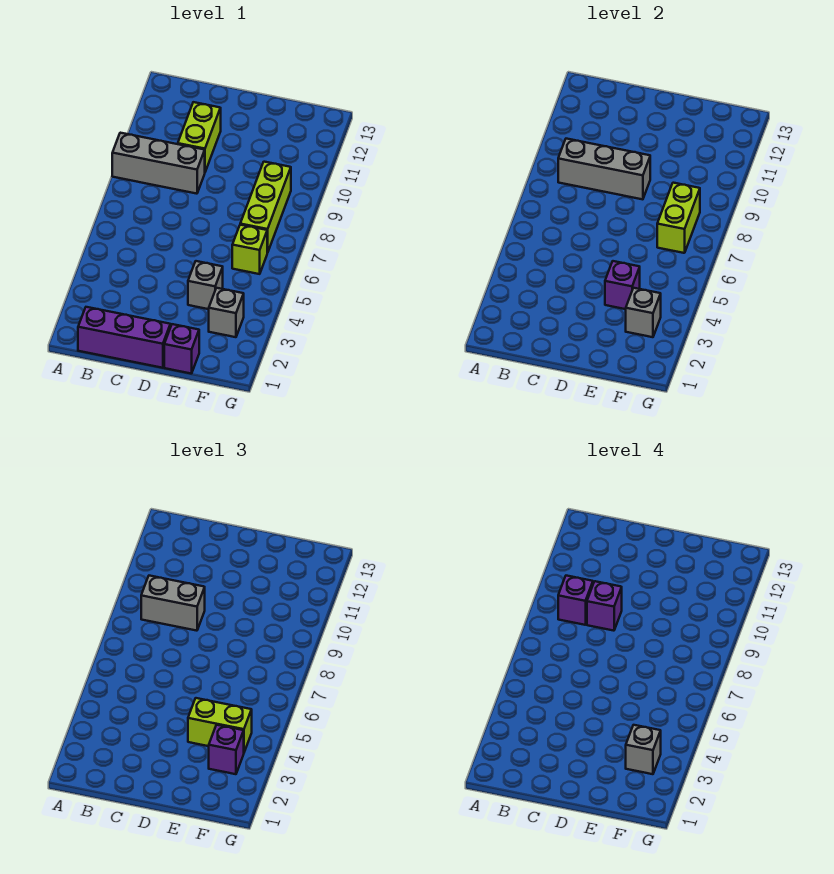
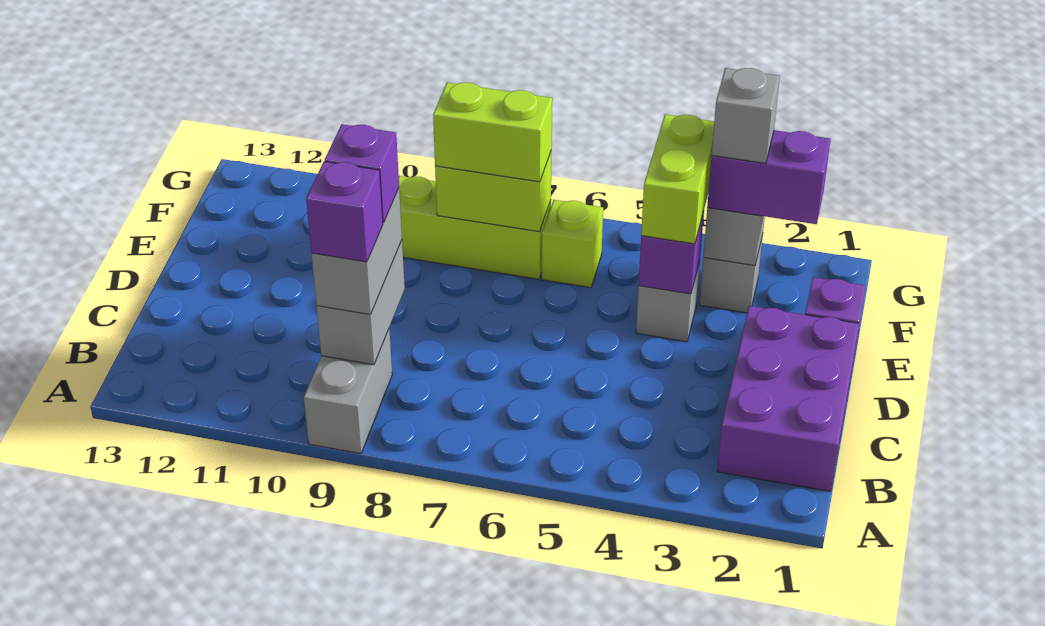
grey 1x3 brick [112,133,205,194] -> grey 1x2 brick [304,329,392,454]
purple 1x3 brick [78,307,170,368] -> purple 2x3 brick [717,306,859,492]
grey 1x3 brick [558,139,650,199] -> grey 1x2 brick [316,240,405,365]
lime 1x2 brick [178,102,221,172] -> lime 1x2 brick moved to [433,82,552,182]
purple 1x1 brick [209,725,244,774] -> purple 1x2 brick [707,130,831,224]

